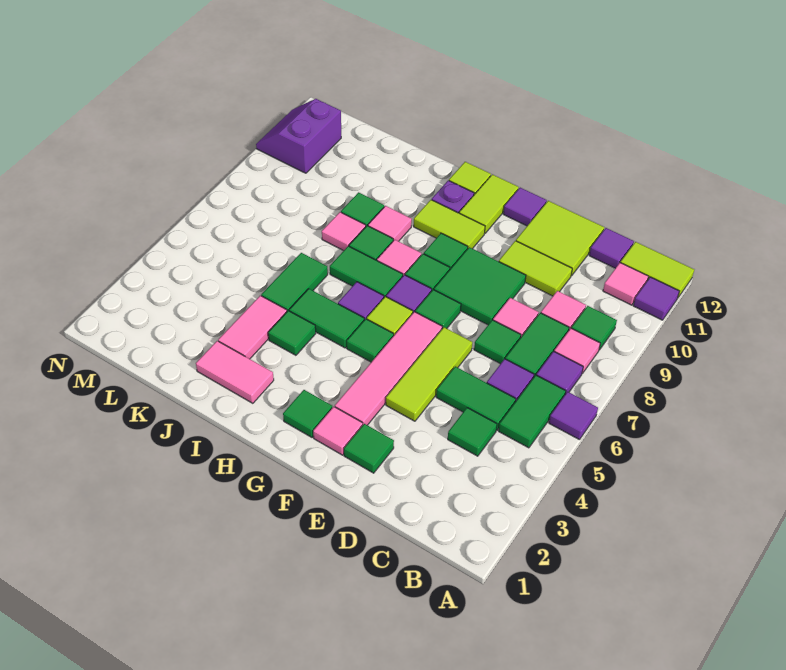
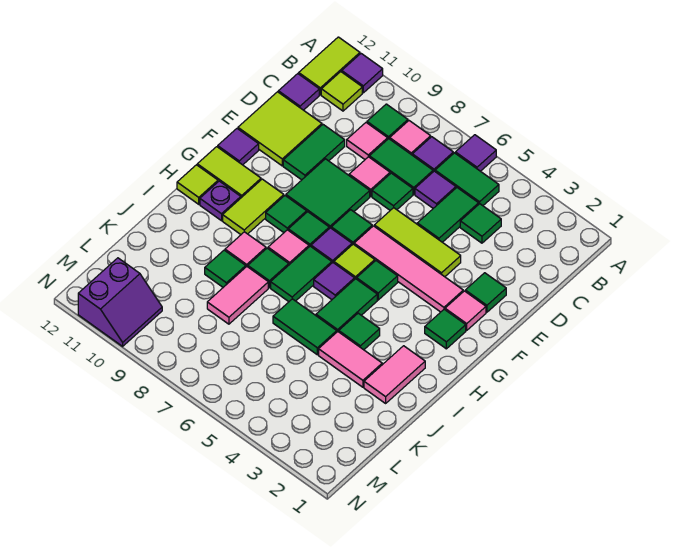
pink 1x1 tile [603,263,649,305] -> lime 1x1 tile [321,72,362,111]
lime 1x2 tile [499,241,572,296] -> green 1x2 tile [283,125,345,180]
pink 1x1 tile [322,212,366,251] -> pink 1x2 tile [207,267,268,324]
purple 2x2 slope [256,99,341,173] -> purple 2x2 slope turned to [78,258,162,346]

